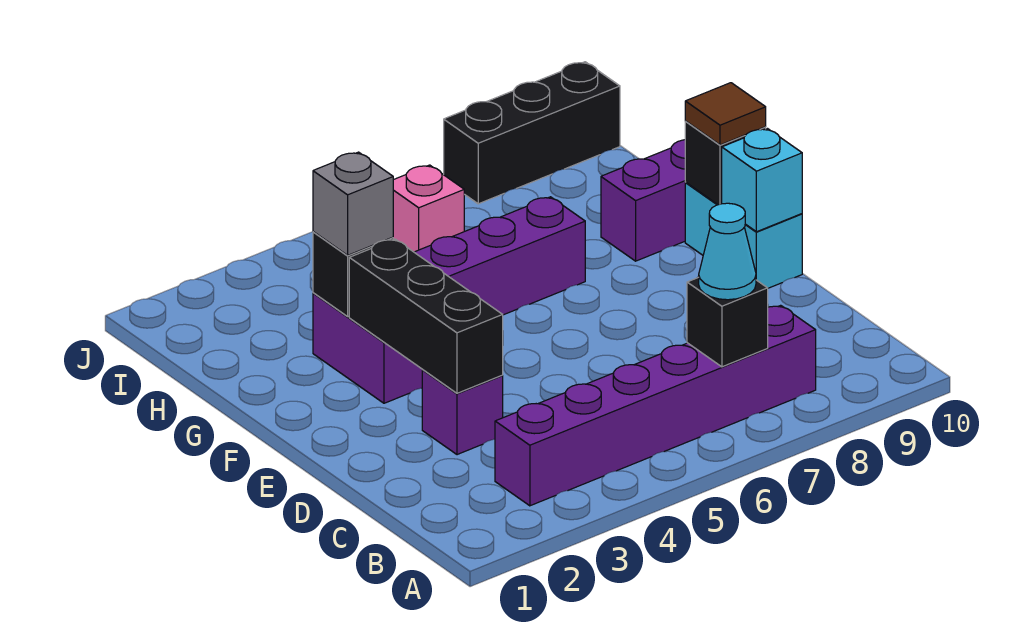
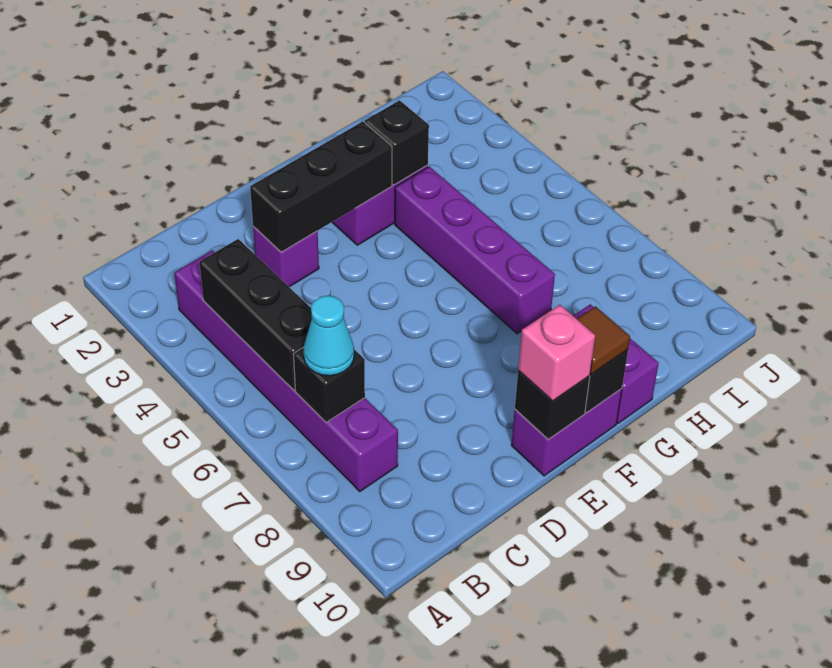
cyan 1x2 brick [685,183,802,288] -> purple 1x2 brick [511,389,622,476]
cyan 1x1 brick [722,129,802,232] -> black 1x1 brick [515,370,590,439]
grey 1x1 brick [313,152,393,255] -> none
pink 1x1 brick [393,165,464,252] -> pink 1x1 brick moved to [518,305,595,401]
black 1x3 brick [444,62,620,204] -> black 1x3 brick moved to [199,239,312,390]

